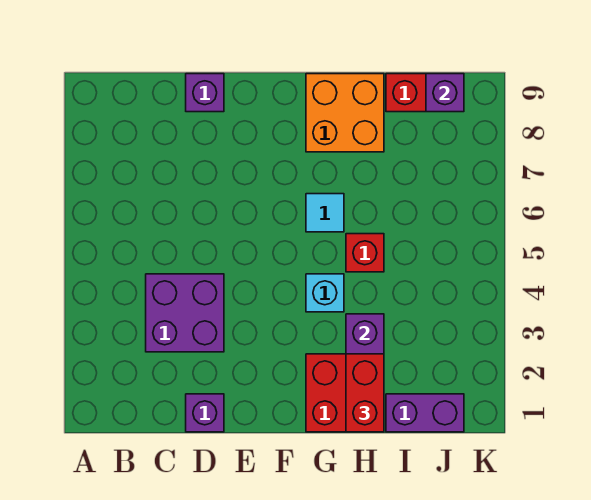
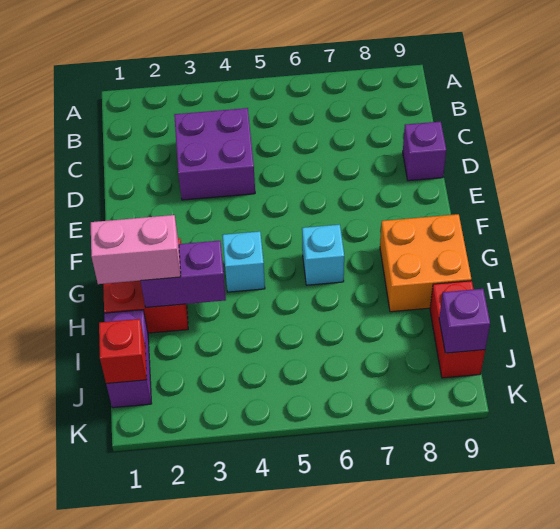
purple 1x1 brick [186,394,224,432] -> none
cyan 1x1 tile [306,194,344,232] -> cyan 1x1 brick [302,225,344,285]
red 1x2 brick [346,354,384,432] -> pink 1x2 brick [91,215,181,284]
red 1x1 brick [346,234,384,272] -> red 1x1 brick moved to [99,319,147,384]

